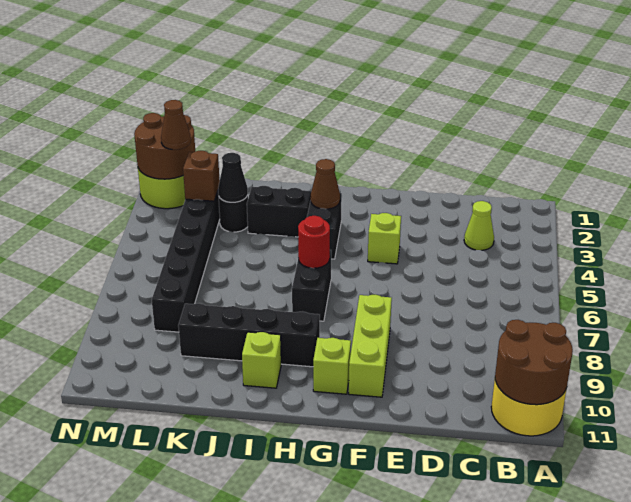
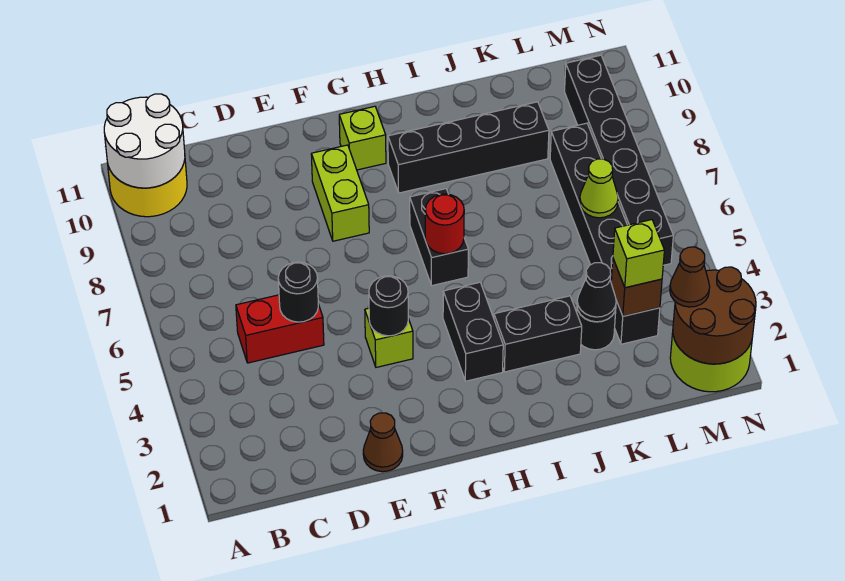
brown 2x2 round brick [495,320,573,405] -> white 2x2 round brick [104,94,185,188]
lime 1x1 cone [464,201,494,250] -> lime 1x1 cone moved to [580,159,618,218]
none -> red 1x2 brick [236,295,324,363]
none -> black 1x1 round brick [278,262,318,322]
none -> black 1x1 round brick [369,276,408,336]
lime 1x3 brick [349,294,392,397] -> lime 1x2 brick [311,145,369,241]
brown 1x1 cone [311,159,340,209] -> brown 1x1 cone moved to [363,413,403,472]
lime 1x1 brick [242,332,281,388] -> lime 1x1 brick moved to [613,220,664,288]
none -> black 1x6 brick [565,55,673,265]

